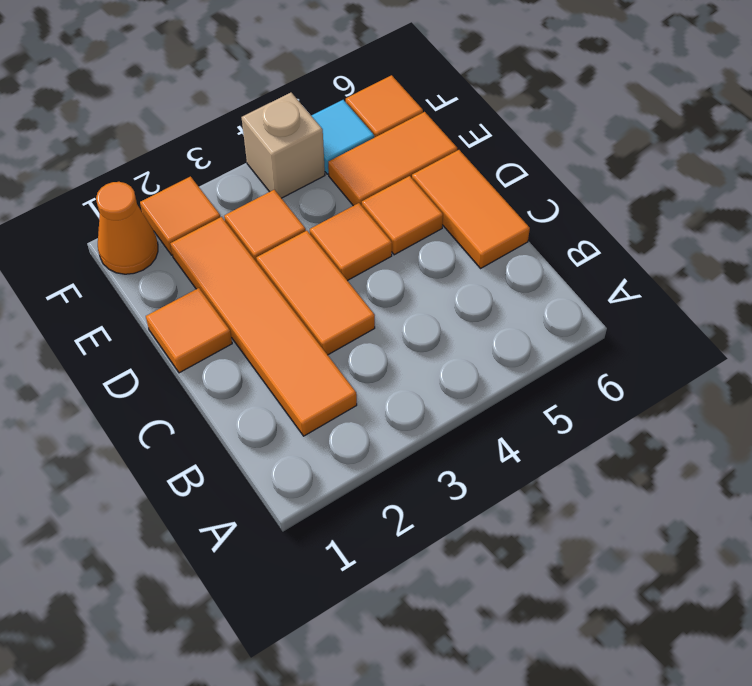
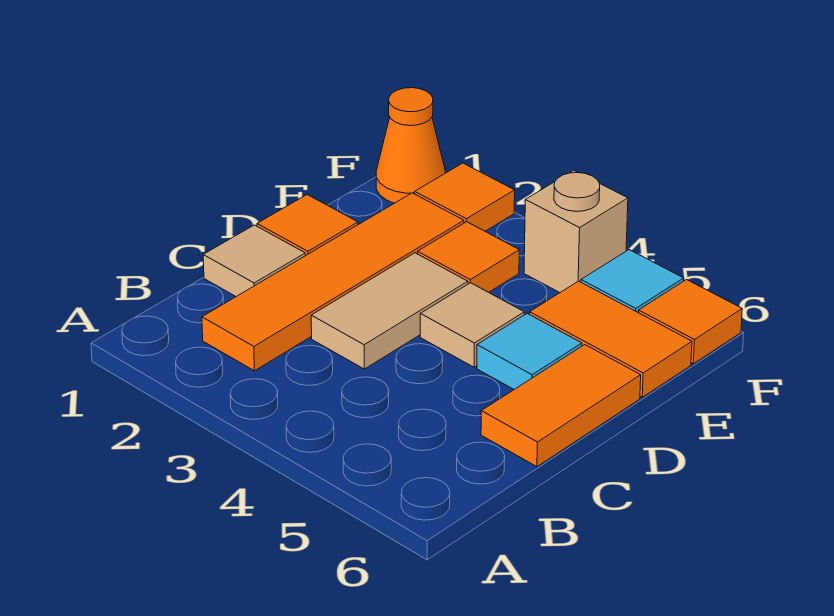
none -> tan 1x1 tile [203,225,305,296]
orange 1x2 tile [256,231,375,355] -> tan 1x2 tile [311,253,468,369]
orange 1x1 tile [310,203,392,281] -> tan 1x1 tile [420,283,524,367]
orange 1x1 tile [362,176,443,255] -> cyan 1x1 tile [477,314,582,389]

